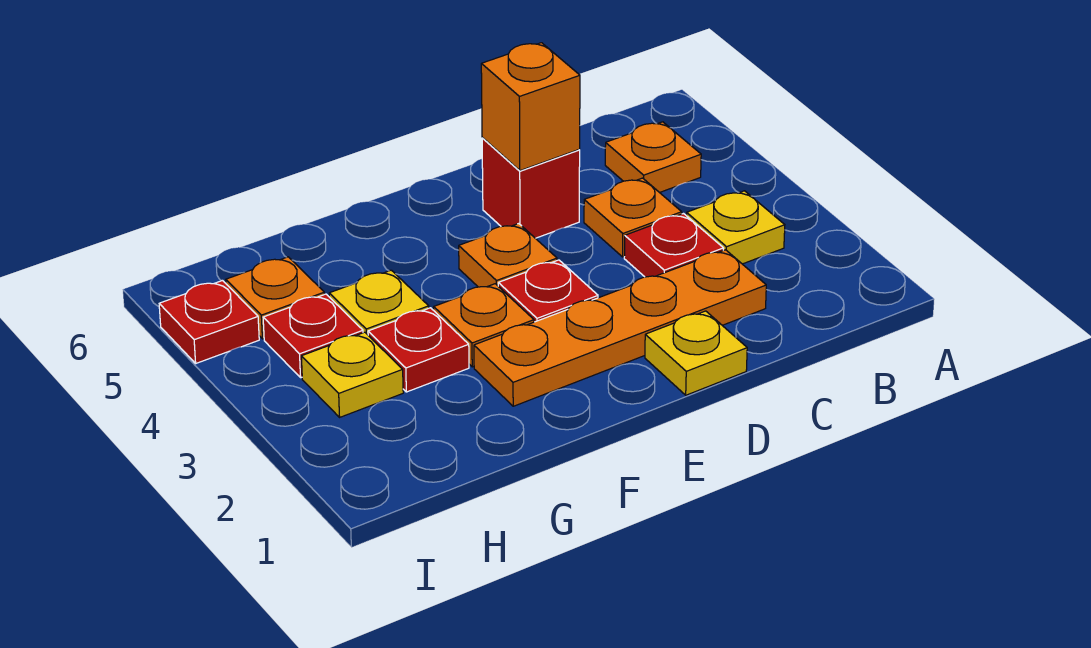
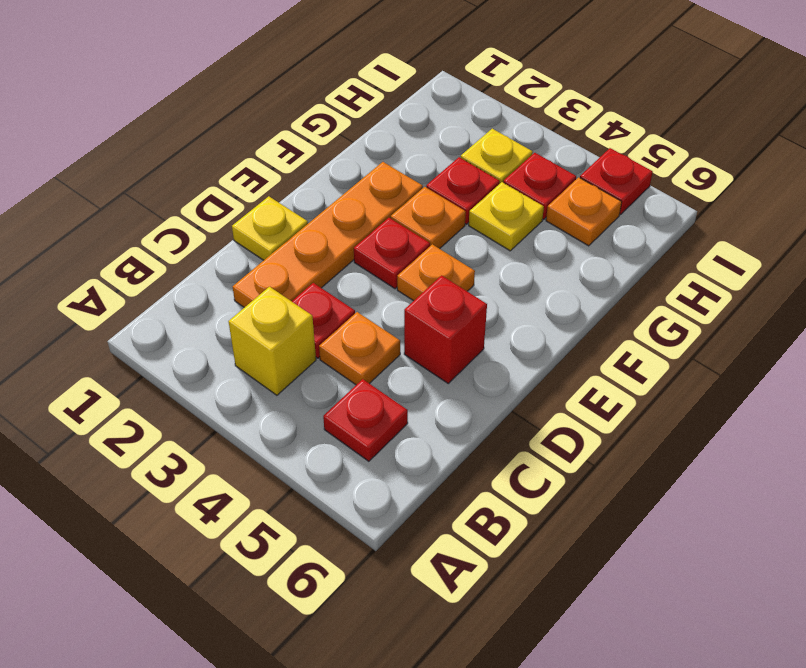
yellow 1x1 plate [687,191,785,264] -> yellow 1x1 brick [228,287,316,395]
orange 1x1 plate [605,122,701,193] -> red 1x1 plate [323,379,408,461]
orange 1x1 brick [481,43,580,171] -> none

